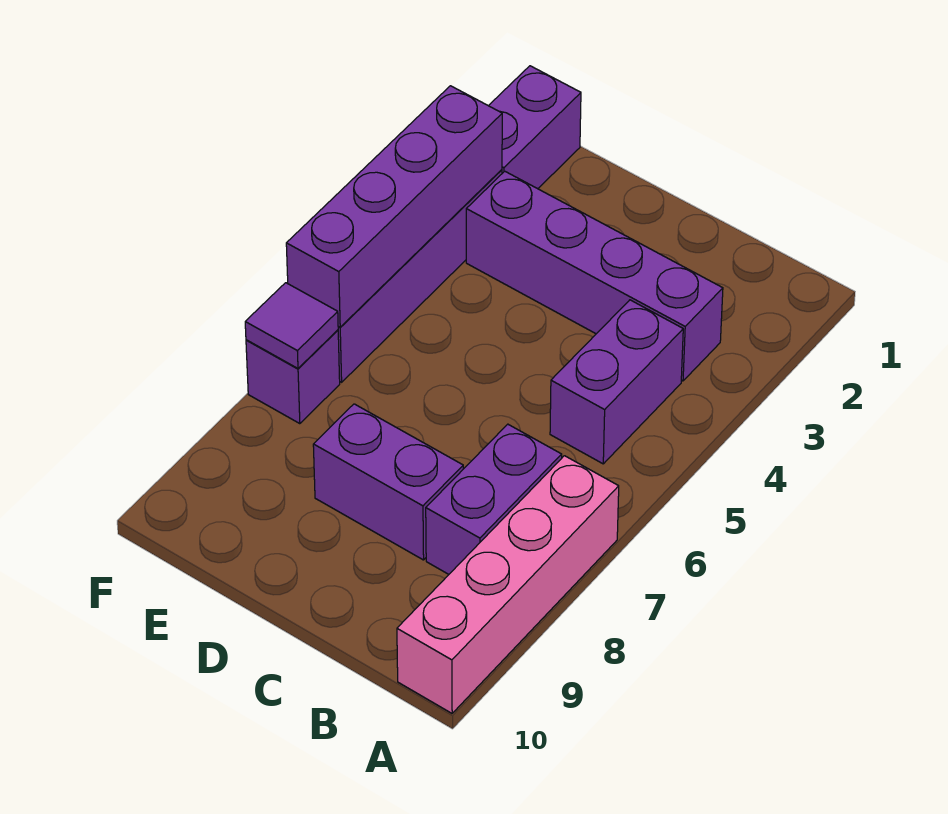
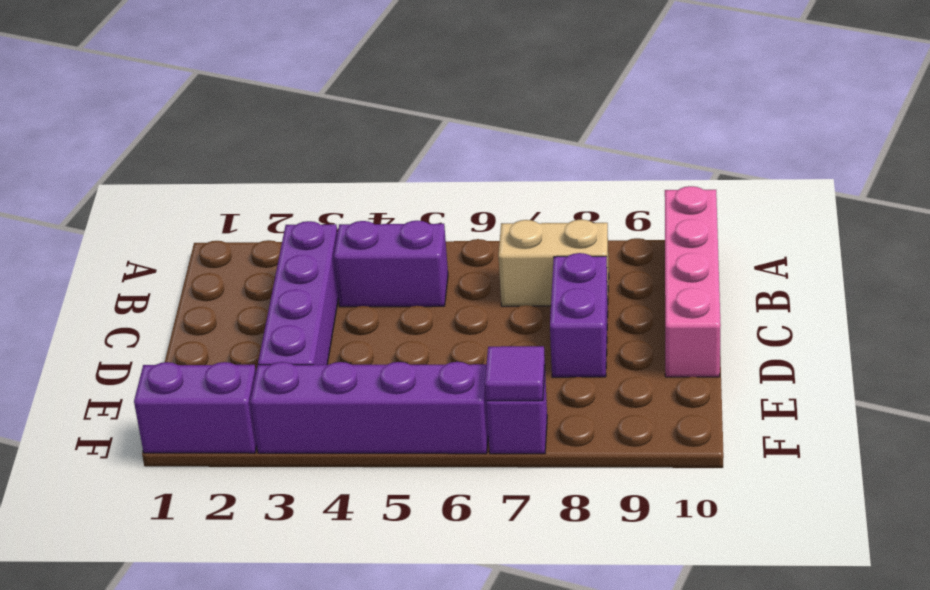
pink 1x4 brick [397,456,619,713] -> pink 1x4 brick turned to [665,186,721,377]
purple 1x2 brick [426,424,562,574] -> tan 1x2 brick [498,219,609,306]
purple 1x4 brick [286,86,502,327] -> none

